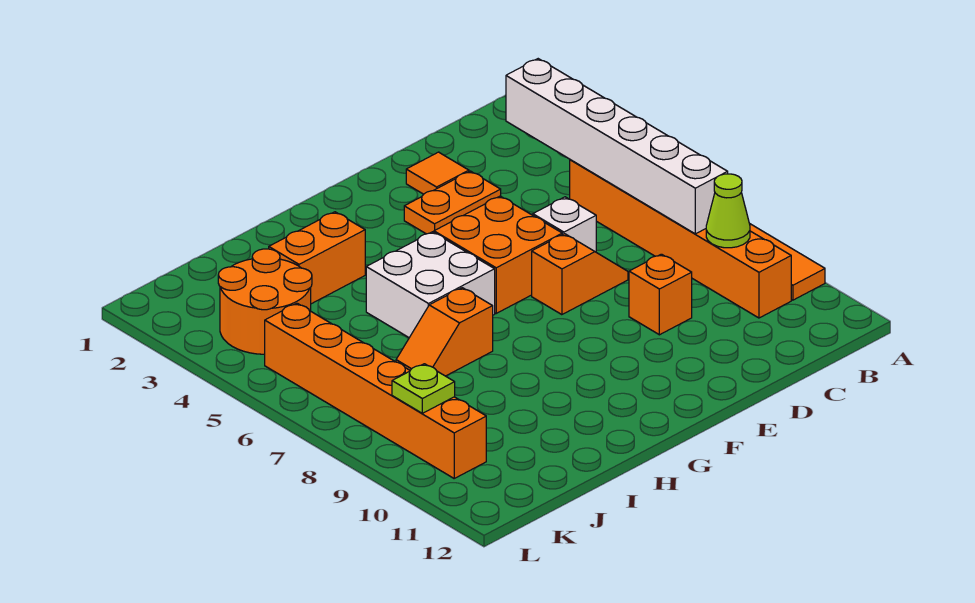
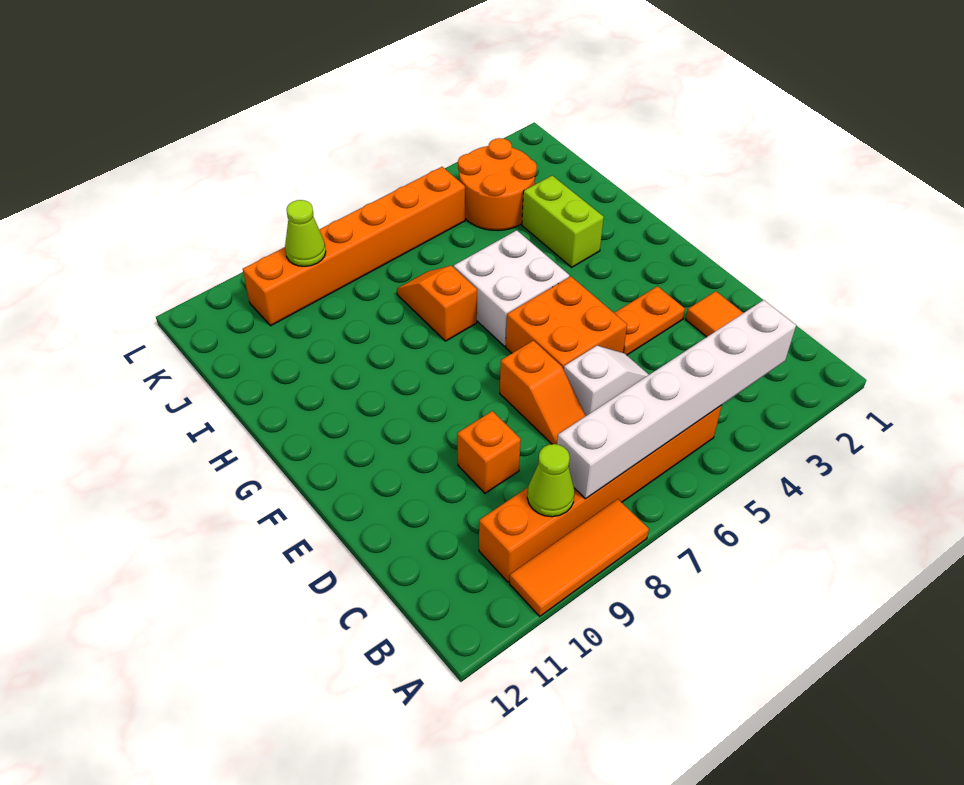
orange 1x2 plate [404,171,501,234] -> orange 1x2 plate turned to [615,286,685,355]
orange 1x2 brick [269,212,365,304] -> lime 1x2 brick [522,176,604,267]
lime 1x1 plate [392,364,455,413] -> lime 1x1 cone [285,200,326,266]

